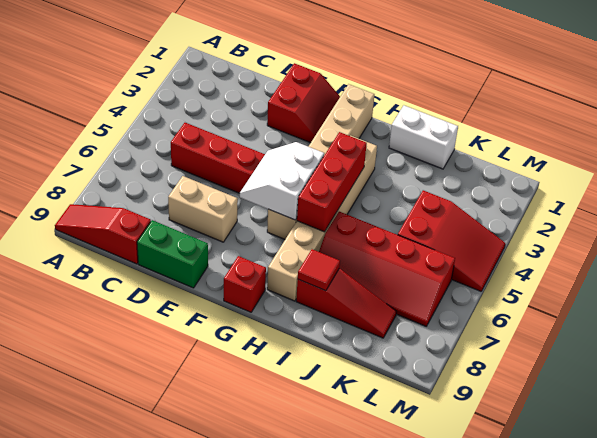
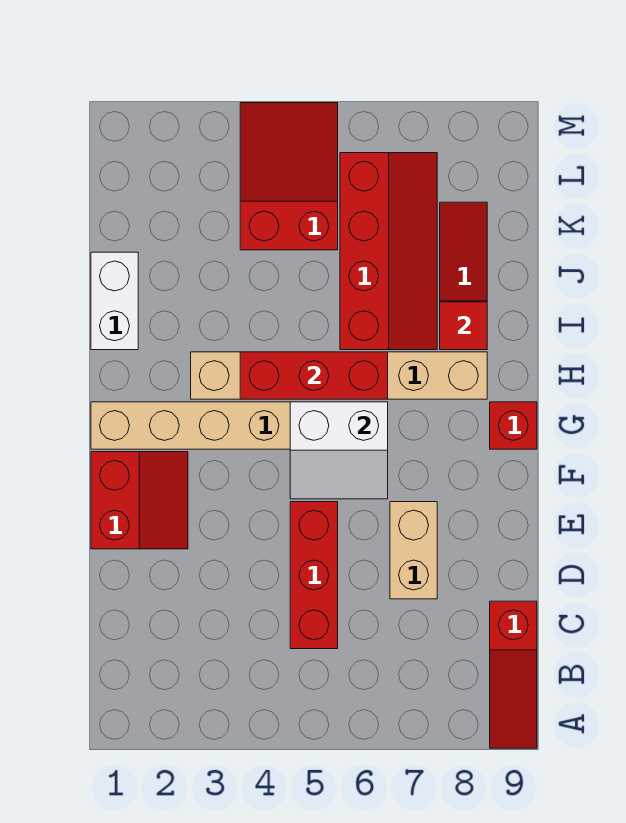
green 1x2 brick [137,220,208,288] -> none
red 2x2 slope [267,63,340,143] -> red 2x2 slope turned to [91,452,188,549]

